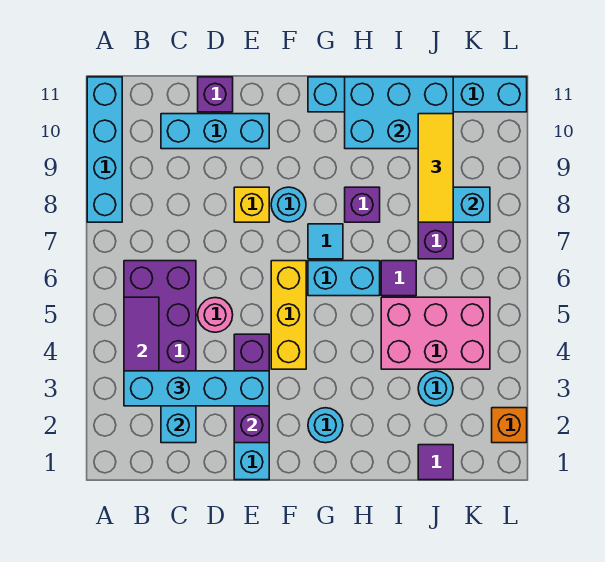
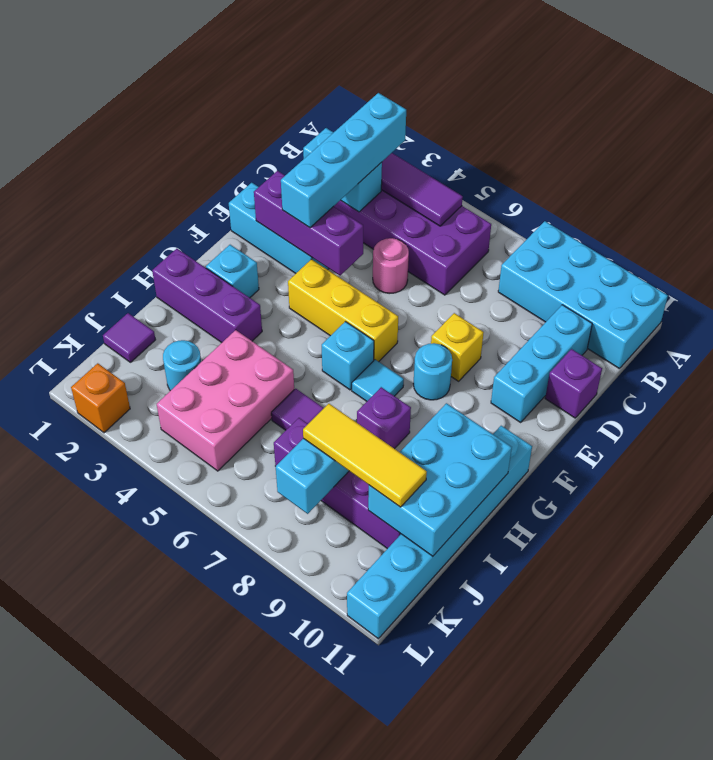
cyan 1x4 brick [87,77,122,222] -> cyan 2x4 brick [498,221,668,369]
cyan 1x1 round brick [308,408,343,443] -> cyan 1x1 brick [206,245,259,298]
cyan 1x2 brick [308,261,380,296] -> cyan 1x1 brick [322,322,374,390]
none -> purple 1x3 brick [152,249,262,343]

